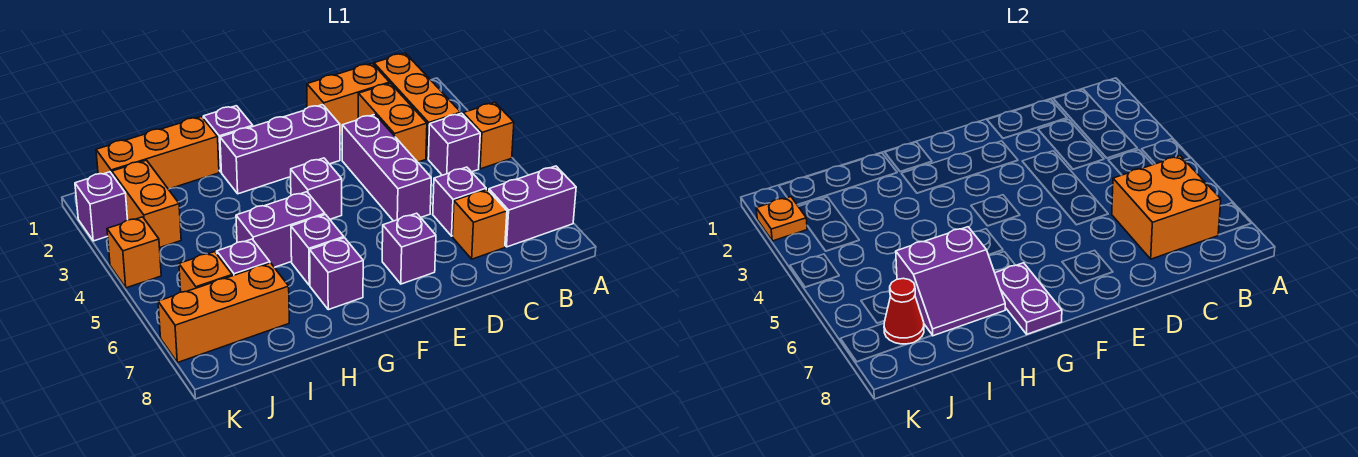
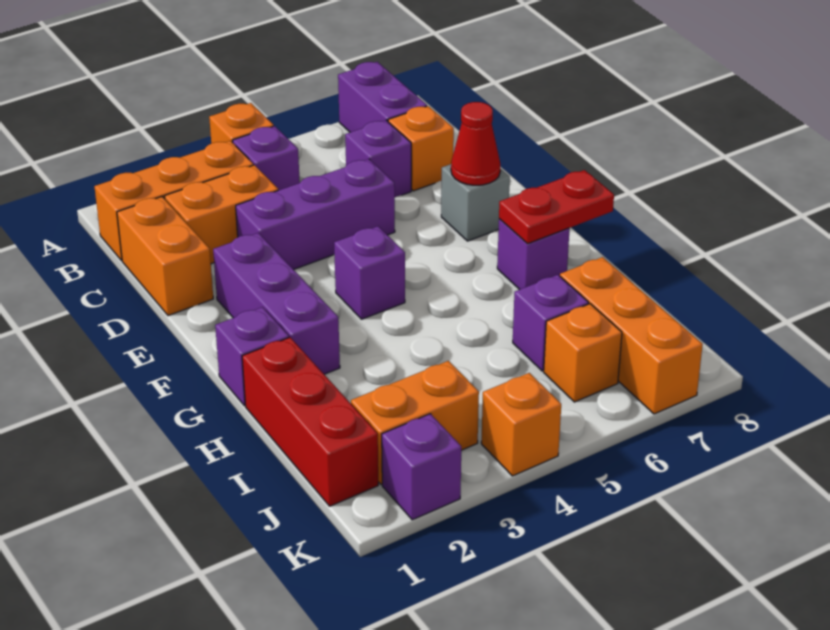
orange 2x2 brick [1112,156,1221,259] -> none
purple 1x1 brick [382,213,436,284] -> grey 1x1 brick [441,164,510,241]
purple 1x2 brick [236,192,325,267] -> none
purple 1x1 brick [291,215,344,285] -> none
purple 1x2 plate [995,263,1062,334] -> red 1x2 plate [499,170,614,244]
orange 1x3 brick [96,117,219,189] -> red 1x3 brick [242,337,378,506]
purple 2x2 slope [896,227,1005,336] -> none
red 1x1 cone [884,278,924,344] -> red 1x1 cone moved to [451,102,500,185]
orange 1x1 plate [756,197,807,241] -> none

